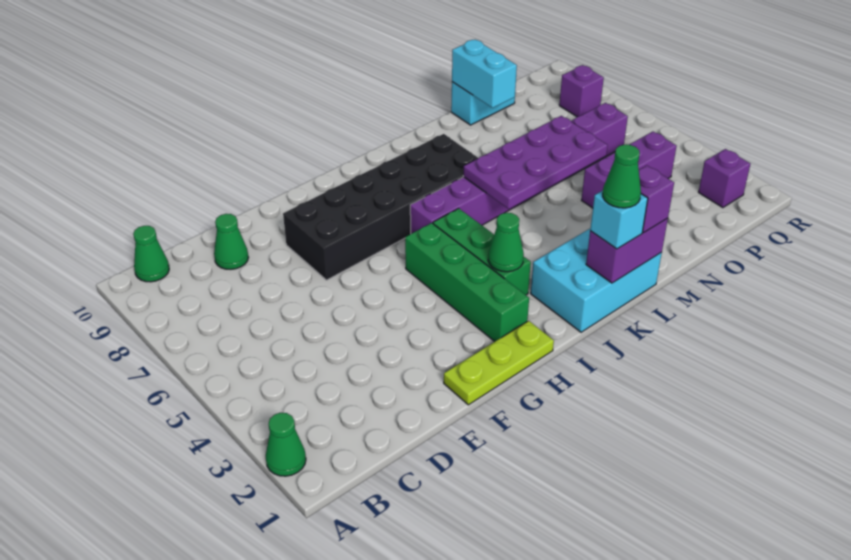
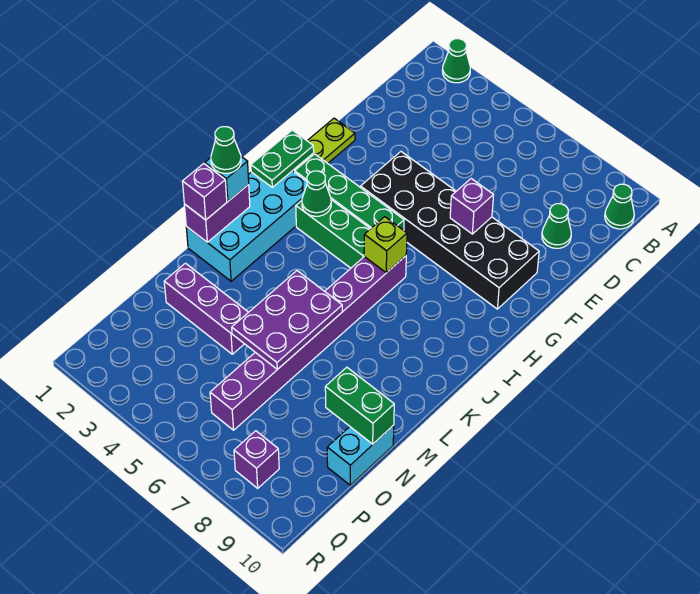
black 2x6 brick [283,134,478,280] -> black 2x6 brick turned to [361,152,539,309]
none -> green 1x2 plate [251,130,314,187]
none -> lime 1x1 brick [364,217,407,273]
cyan 2x3 brick [531,229,662,332] -> cyan 2x4 brick [186,171,307,281]
purple 2x4 plate [463,116,608,209] -> purple 2x3 plate [232,271,342,369]
purple 1x3 brick [582,132,677,208] -> purple 1x3 brick turned to [164,263,248,354]
cyan 1x2 brick [452,40,517,108] -> green 1x2 brick [325,367,394,444]
purple 1x1 brick [699,149,750,208] -> purple 1x1 brick moved to [450,179,494,234]

